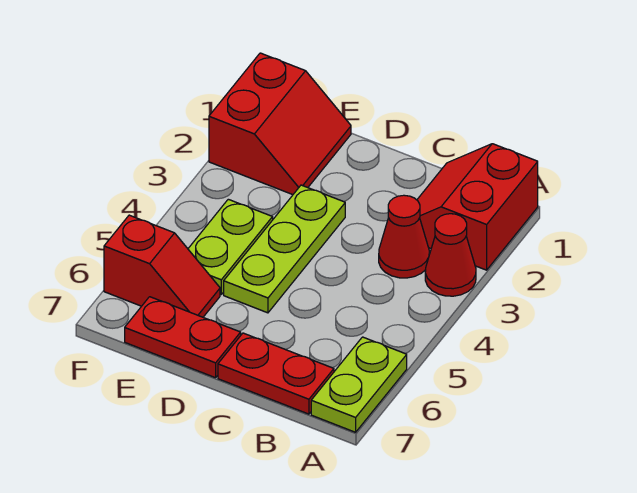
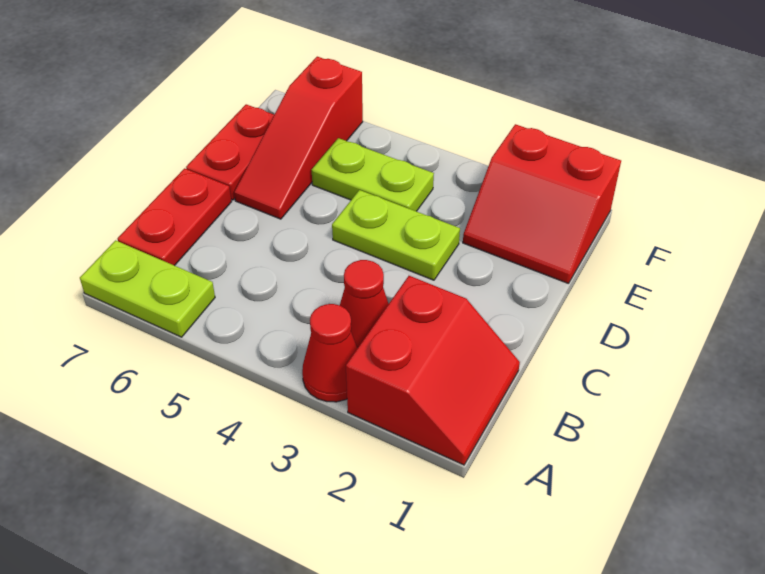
red 2x2 slope [417,144,538,270] -> red 2x2 slope turned to [346,276,520,465]
lime 1x3 plate [224,185,345,313] -> lime 1x2 plate [332,190,460,280]
red 1x2 slope [104,215,220,317] -> red 1x3 slope [234,57,363,219]

